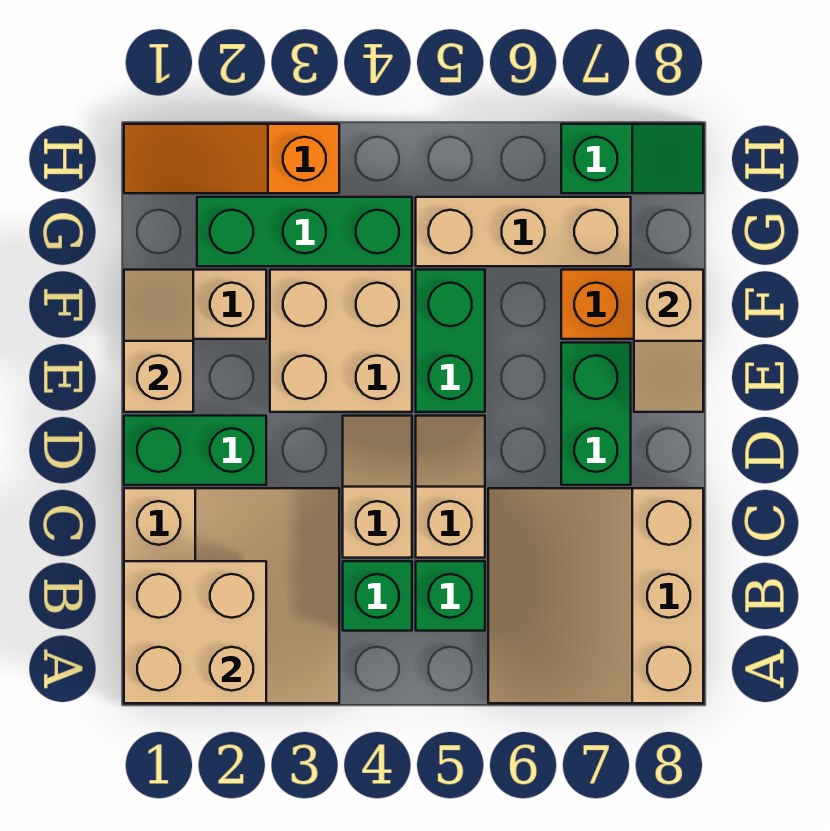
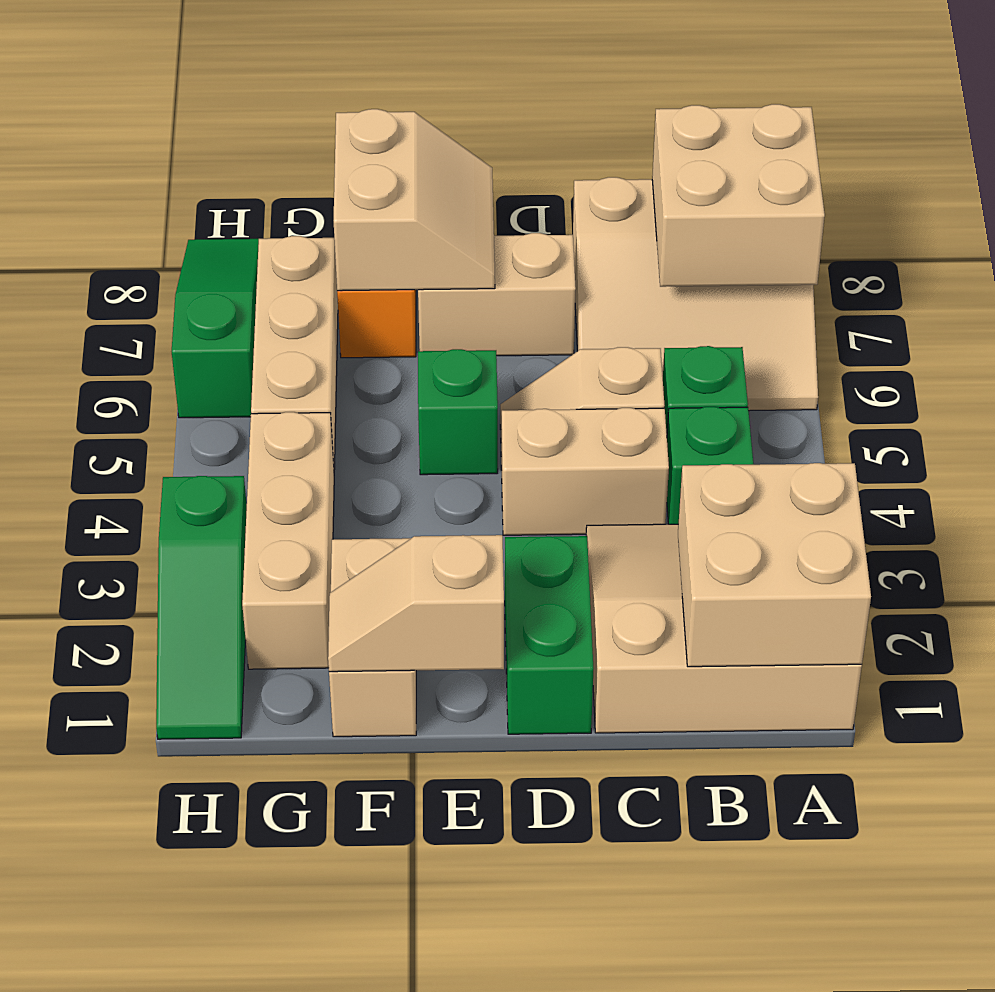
tan 1x2 slope [343,416,412,558] -> tan 1x2 brick [501,408,669,535]
green 1x2 brick [561,343,631,485] -> tan 1x2 brick [418,233,576,356]
tan 2x2 brick [270,270,412,412] -> tan 2x2 brick moved to [652,104,825,287]
green 1x2 brick [416,270,485,412] -> green 1x1 brick [418,349,498,475]
tan 1x2 slope [634,270,703,412] -> tan 2x2 slope [334,109,495,291]
green 1x3 brick [197,197,412,266] -> tan 1x3 brick [242,412,334,669]
orange 1x3 slope [124,124,339,193] -> green 1x3 slope [156,476,247,739]
green 1x2 slope [561,124,703,193] -> green 1x3 slope [172,239,259,418]

